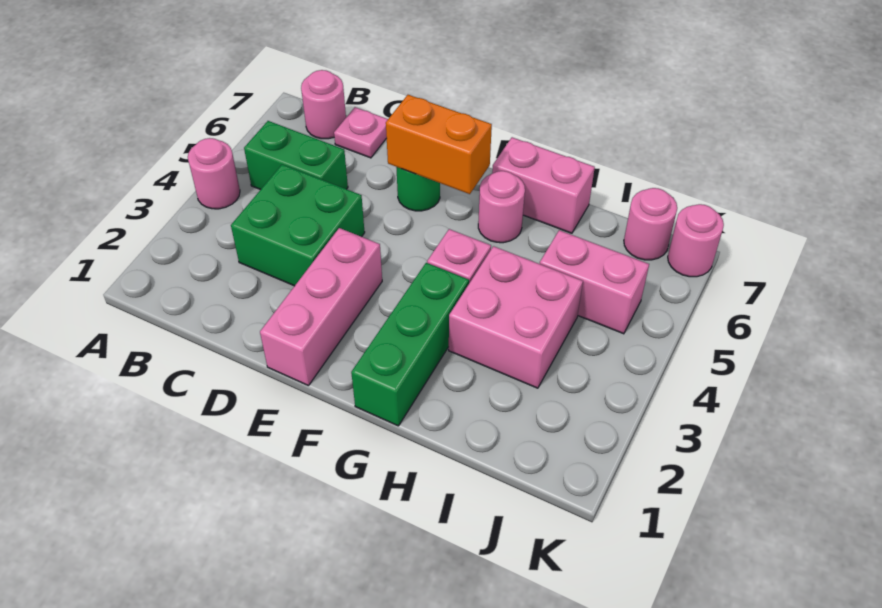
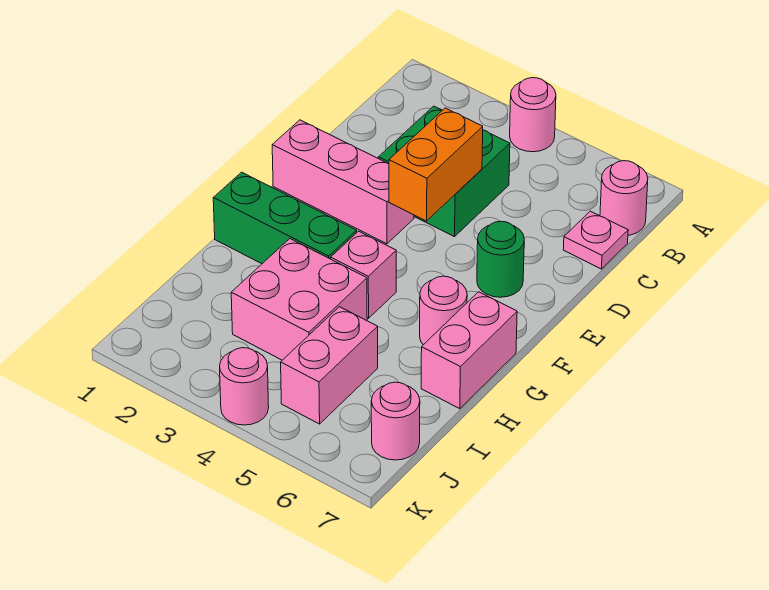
green 1x2 brick [244,121,348,190] -> none
orange 1x2 brick [386,95,492,194] -> orange 1x2 brick moved to [389,108,483,221]
pink 1x1 round brick [668,204,724,277] -> pink 1x1 round brick moved to [220,348,269,425]

